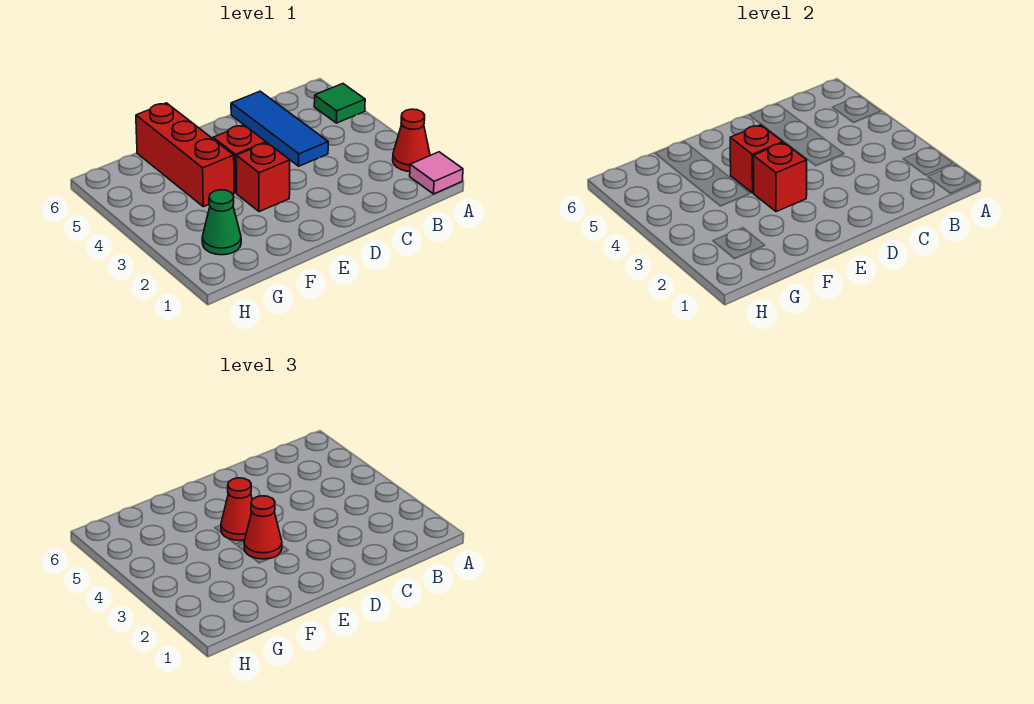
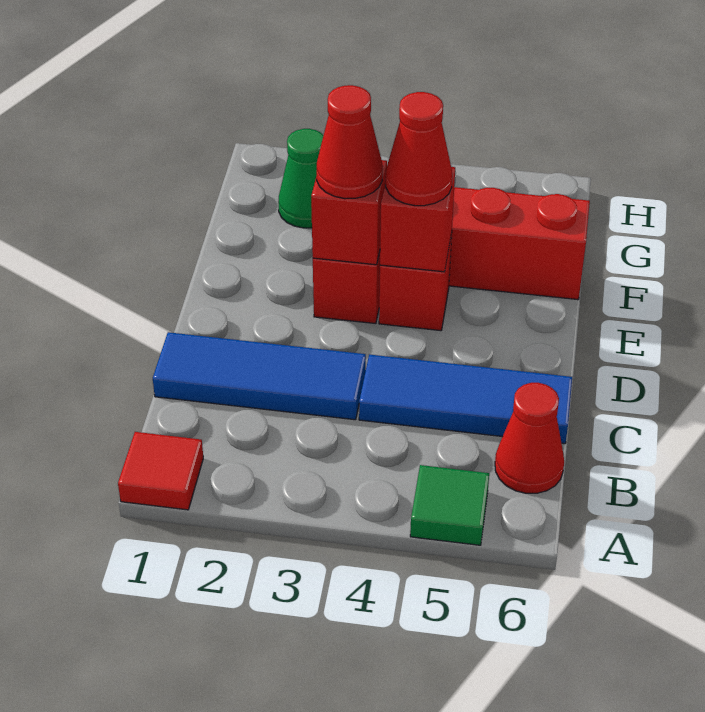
pink 1x1 tile [410,152,463,194] -> red 1x1 tile [118,432,203,510]
red 1x1 cone [393,109,430,171] -> red 1x1 cone moved to [495,383,564,493]
none -> blue 1x3 tile [153,332,366,420]

